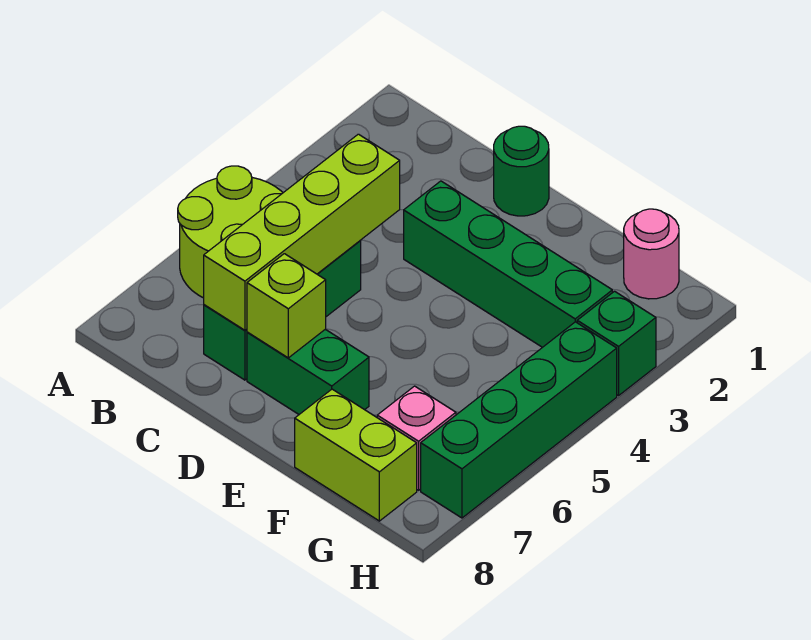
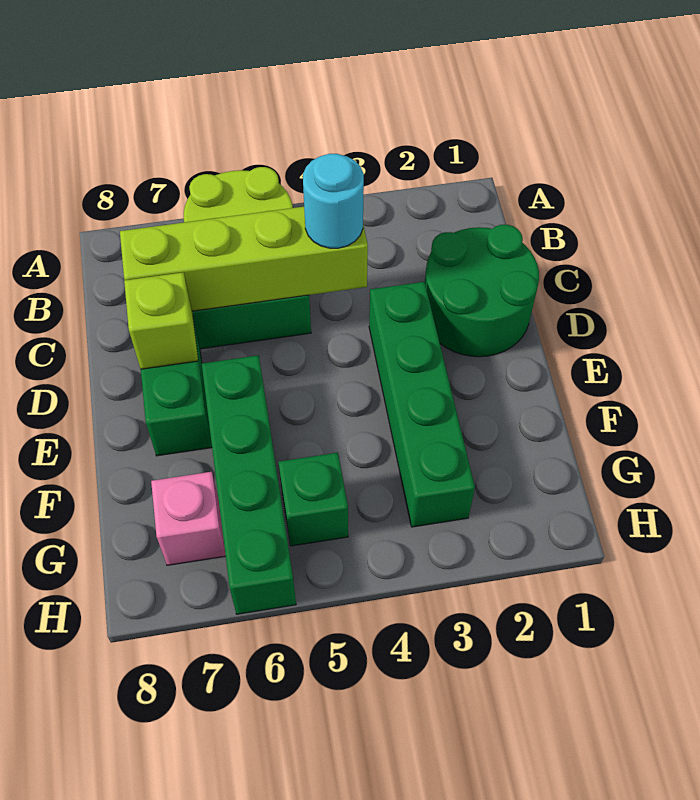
none -> cyan 1x1 round brick [303,154,364,248]
green 1x1 round brick [494,126,549,216] -> green 2x2 round brick [425,225,539,357]
lime 1x2 brick [295,389,417,521] -> none
pink 1x1 round brick [624,209,679,299] -> none
green 1x1 brick [577,291,656,396] -> green 1x1 brick moved to [278,453,348,546]
green 1x4 brick [421,322,617,518] -> green 1x4 brick turned to [202,355,296,614]

